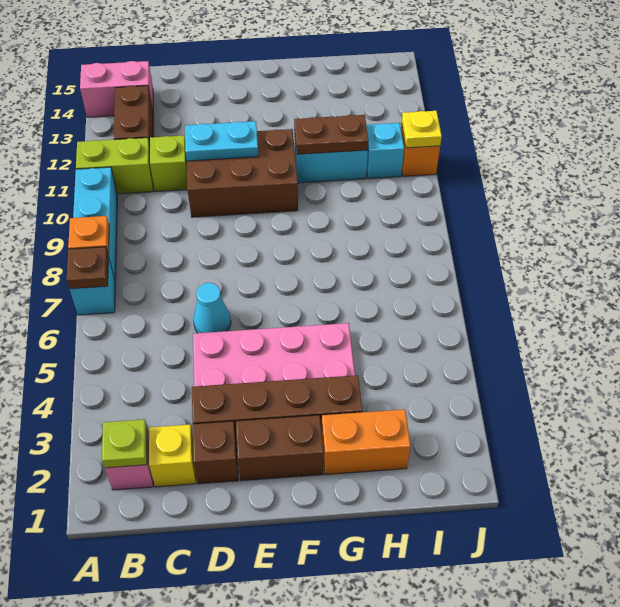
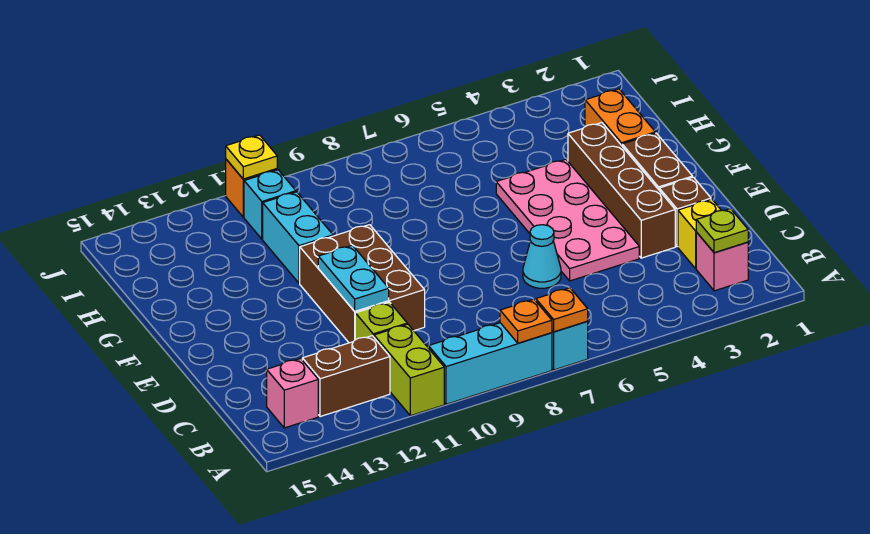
brown 1x1 plate [67,247,108,289] -> orange 1x1 plate [536,288,588,332]
pink 1x2 brick [80,61,153,117] -> pink 1x1 brick [267,359,318,428]
brown 1x2 plate [294,115,368,154] -> none

